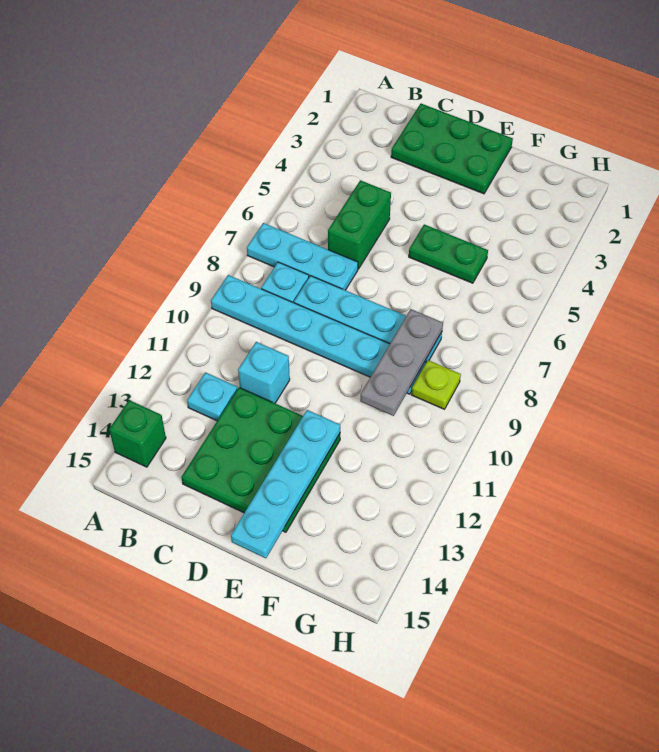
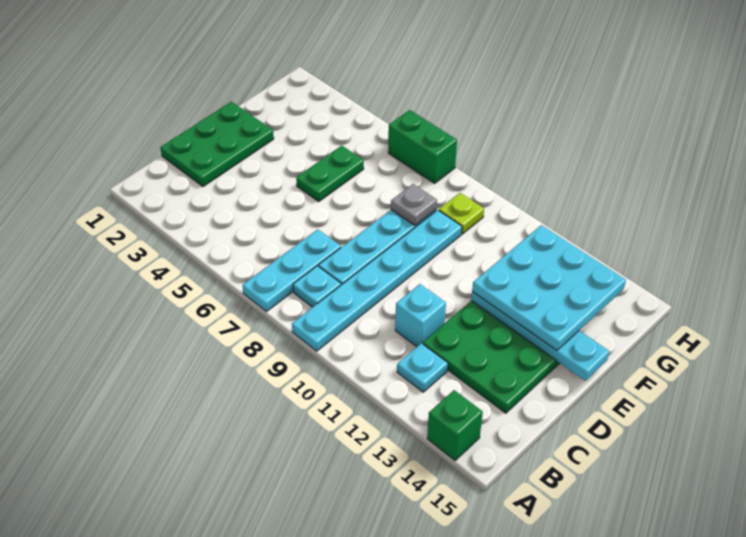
green 1x2 brick [328,180,391,269] -> green 1x2 brick moved to [388,110,457,183]
none -> cyan 3x3 plate [472,225,626,350]
grey 1x3 plate [360,309,443,416] -> grey 1x1 plate [391,184,437,225]

